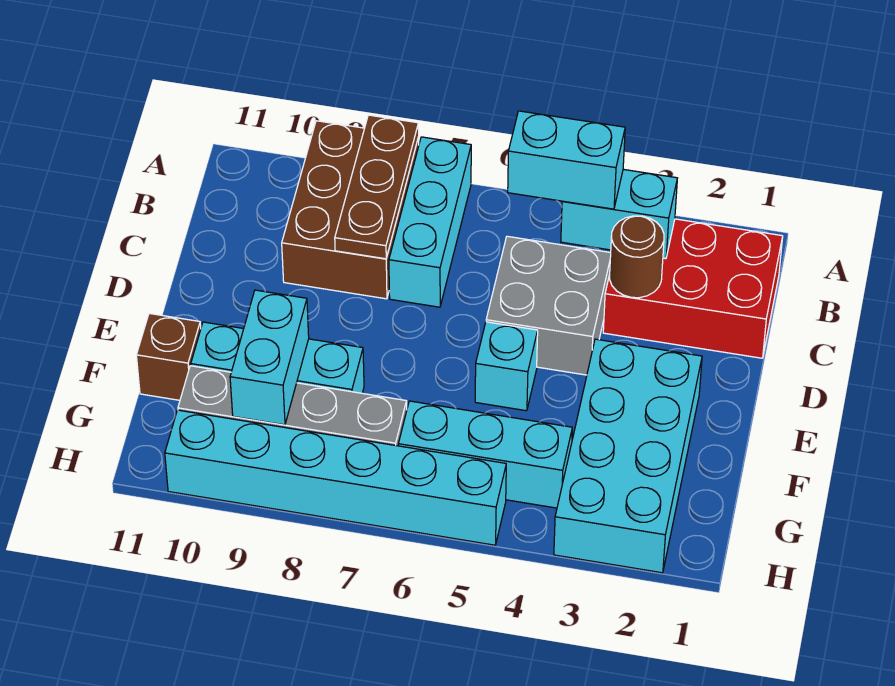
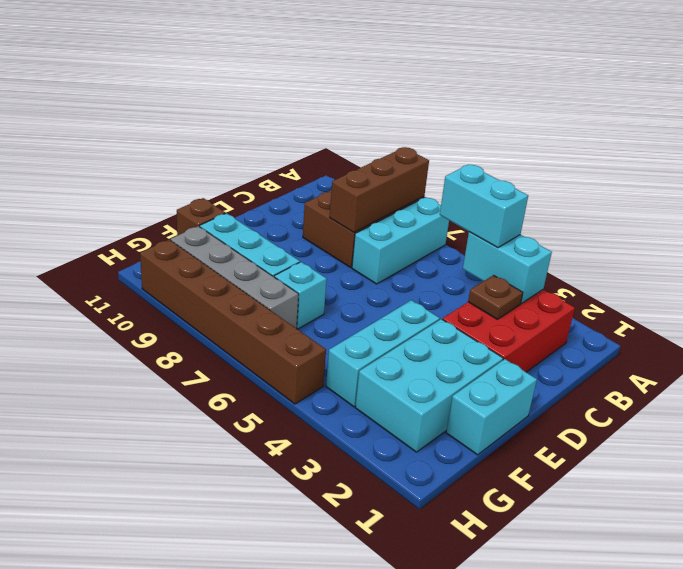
brown 1x3 plate [335,115,419,259] -> brown 1x3 brick [330,147,429,232]
red 2x3 brick [603,219,783,358] -> red 2x3 brick turned to [442,289,575,372]
brown 1x1 round brick [610,216,664,298] -> brown 1x1 plate [468,275,523,319]
grey 2x2 brick [486,236,611,375] -> none
cyan 2x4 brick [554,339,702,573] -> cyan 2x3 brick [355,319,503,452]
cyan 1x1 brick [475,322,538,411] -> cyan 1x1 brick moved to [274,262,327,329]
cyan 1x2 brick [230,290,309,425] -> cyan 1x2 brick moved to [446,359,537,455]
cyan 1x3 brick [398,401,572,508] -> cyan 1x3 brick turned to [326,300,440,407]
cyan 1x6 brick [165,410,506,545] -> brown 1x6 brick [140,240,326,404]

